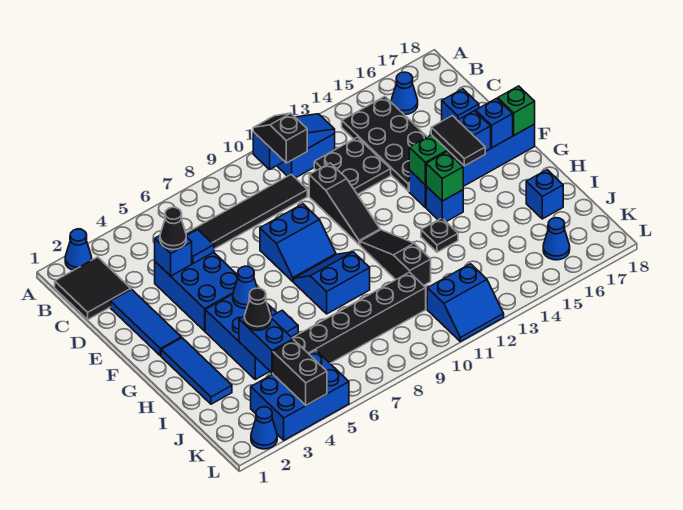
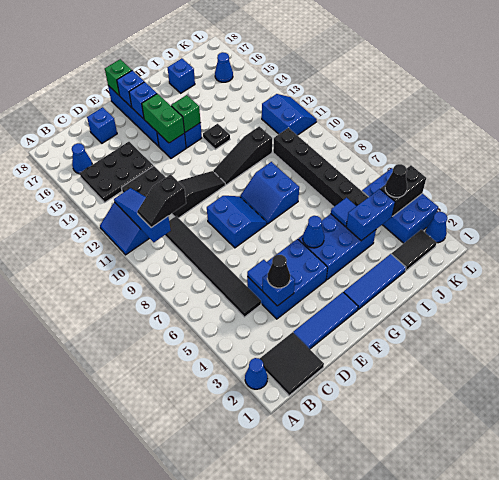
black 2x4 plate [342,96,427,191] -> black 2x3 plate [80,142,153,202]
black 1x2 tile [431,116,485,166] -> black 1x2 tile moved to [392,229,437,271]
black 1x1 cone [244,288,271,330] -> black 1x1 cone moved to [385,164,407,197]

